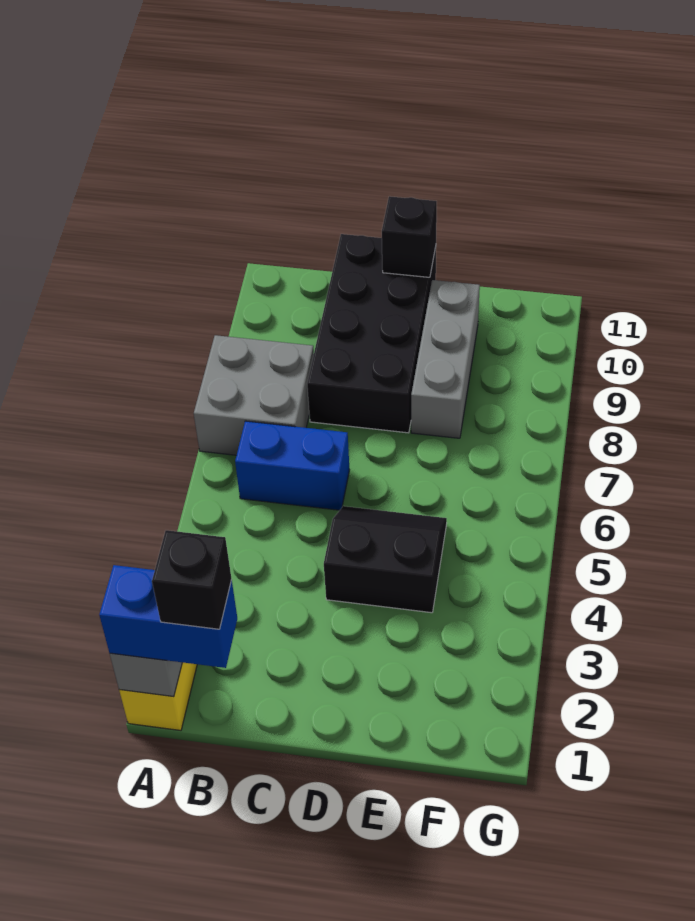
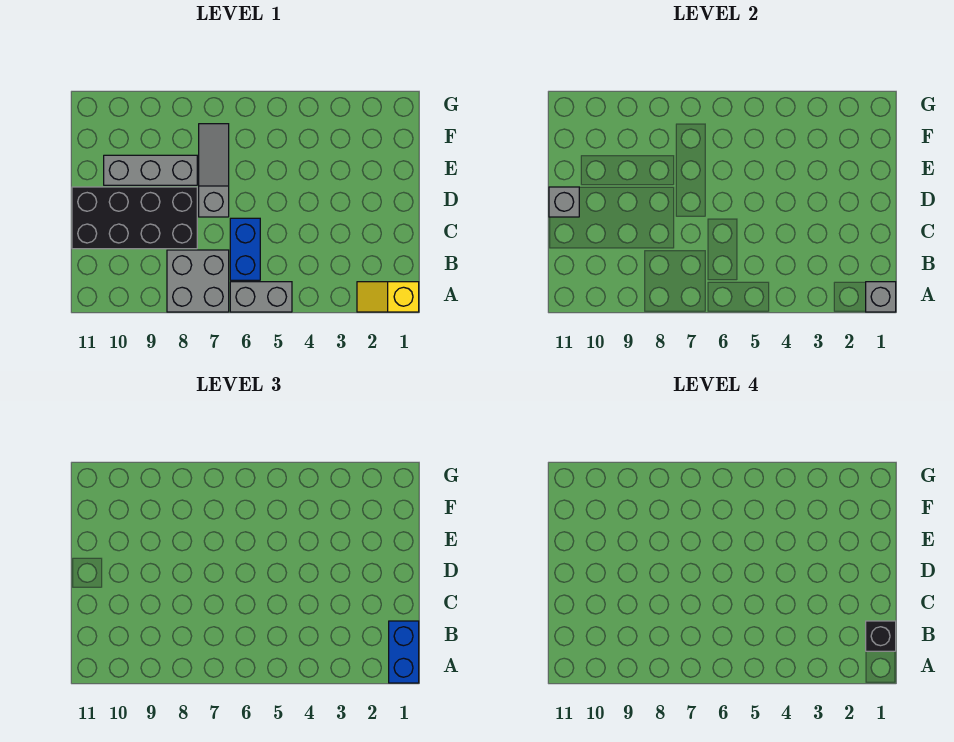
none -> grey 1x2 brick [230,282,292,312]
black 2x2 slope [324,506,447,613] -> none
none -> grey 1x3 slope [199,124,229,217]
black 1x1 brick [382,196,437,277] -> grey 1x1 brick [549,187,579,217]

